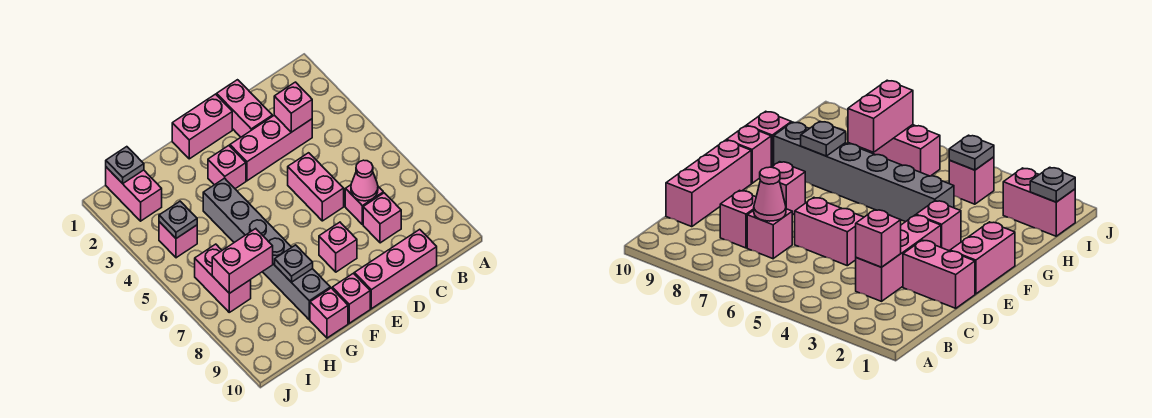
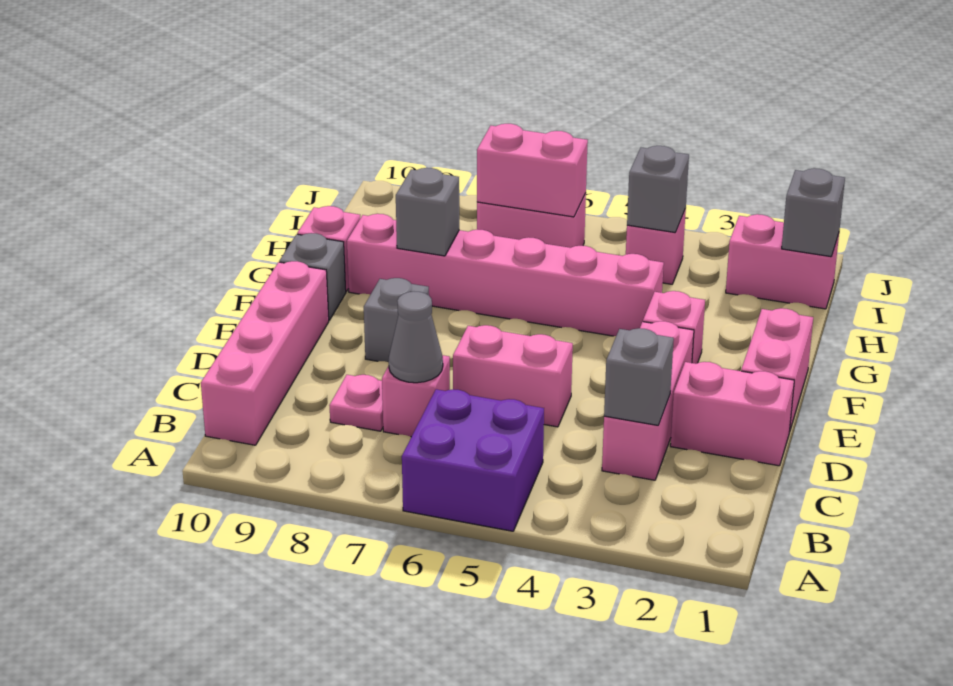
none -> purple 2x2 brick [402,389,544,531]
pink 1x1 brick [274,82,312,132] -> grey 1x1 brick [604,328,674,425]
pink 1x1 cone [351,160,378,201] -> grey 1x1 cone [389,292,443,383]
pink 1x1 brick [363,193,401,243] -> pink 1x1 plate [329,375,383,431]
pink 1x3 brick [354,229,437,309] -> pink 1x4 brick [201,261,329,445]
pink 1x1 brick [319,222,357,272] -> grey 1x1 brick [364,278,429,362]
pink 1x1 brick [332,273,370,323] -> grey 1x1 brick [279,233,346,320]
grey 1x6 brick [203,178,330,320] -> pink 1x6 brick [347,214,664,336]
grey 1x1 plate [275,245,313,282] -> grey 1x1 brick [396,168,459,256]
pink 1x2 brick [212,229,273,293] -> pink 1x2 brick turned to [477,124,588,217]
grey 1x1 plate [106,147,144,184] -> grey 1x1 brick [782,168,845,257]
grey 1x1 plate [159,201,197,238] -> grey 1x1 brick [627,146,689,233]

